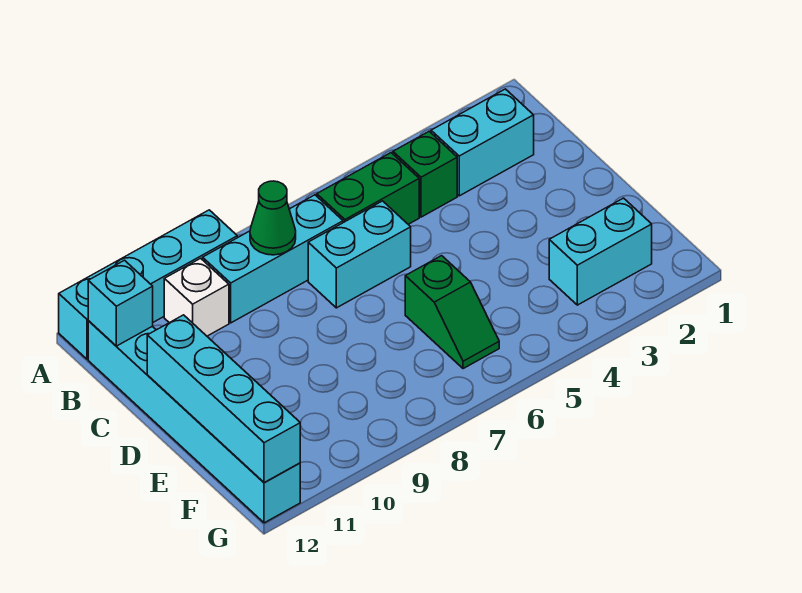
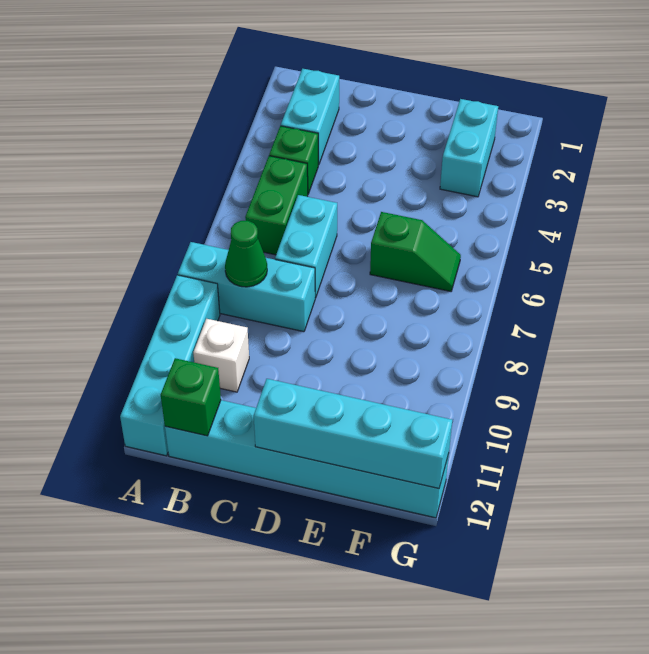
cyan 1x3 brick [203,195,343,323] -> cyan 1x3 brick turned to [178,242,315,332]
cyan 1x1 brick [88,260,153,346] -> green 1x1 brick [161,358,221,436]

